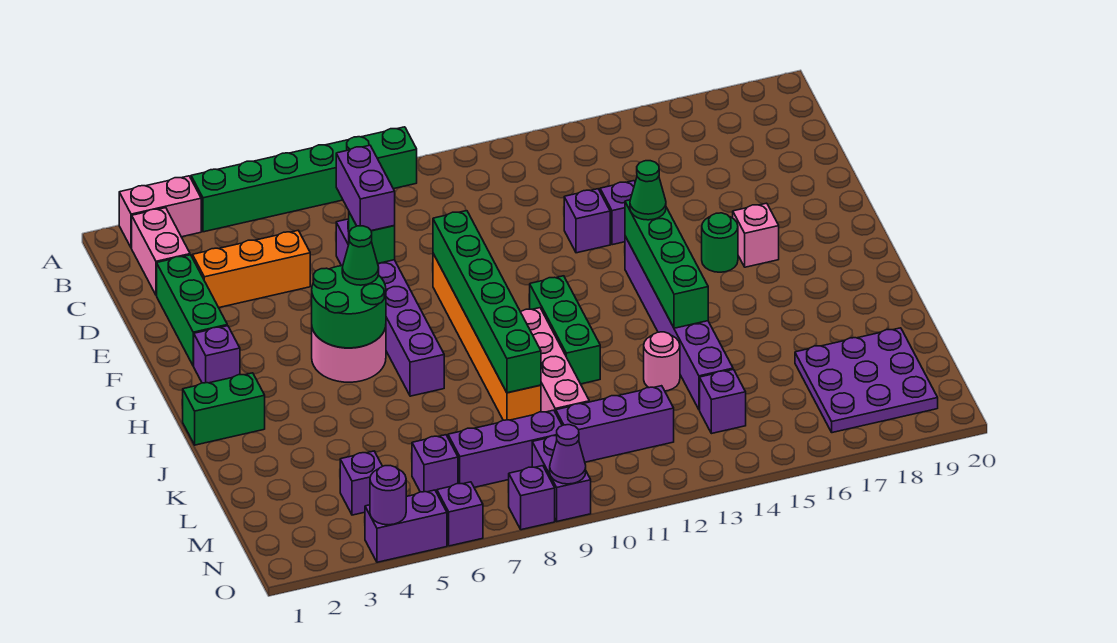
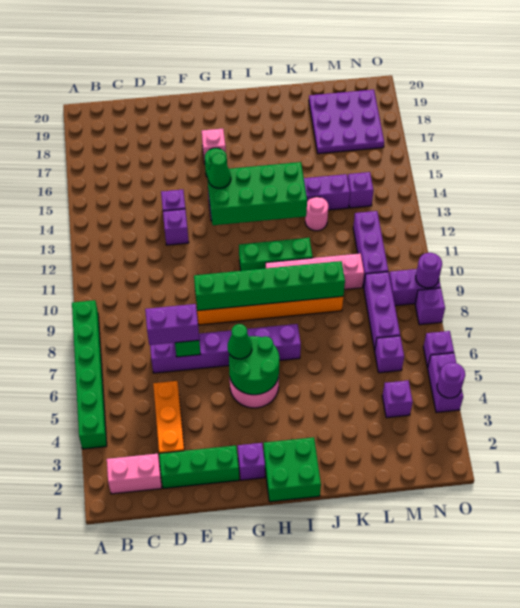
pink 1x2 brick [119,176,201,248] -> none
green 1x4 brick [625,200,708,328] -> green 2x4 brick [207,162,307,225]
green 1x2 brick [183,373,265,445] -> green 2x2 brick [263,437,321,502]
purple 1x1 cone [550,425,586,484] -> purple 1x1 round brick [416,253,442,288]

